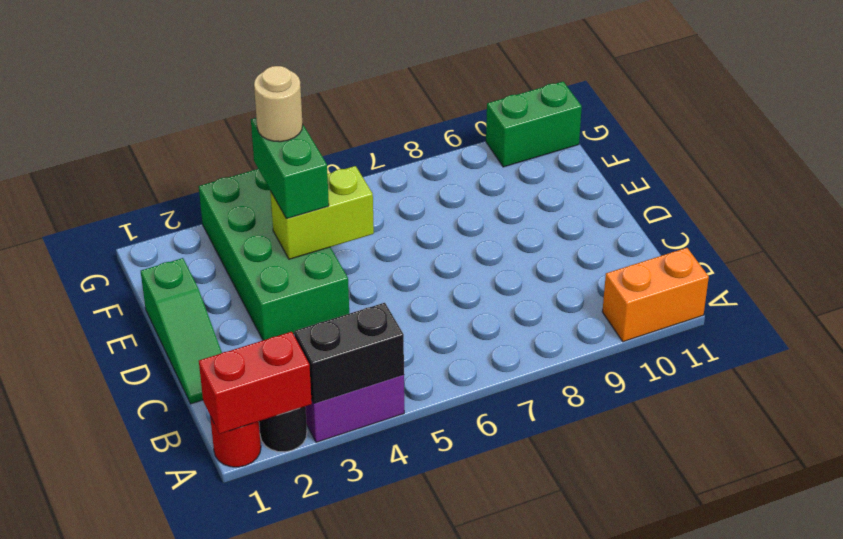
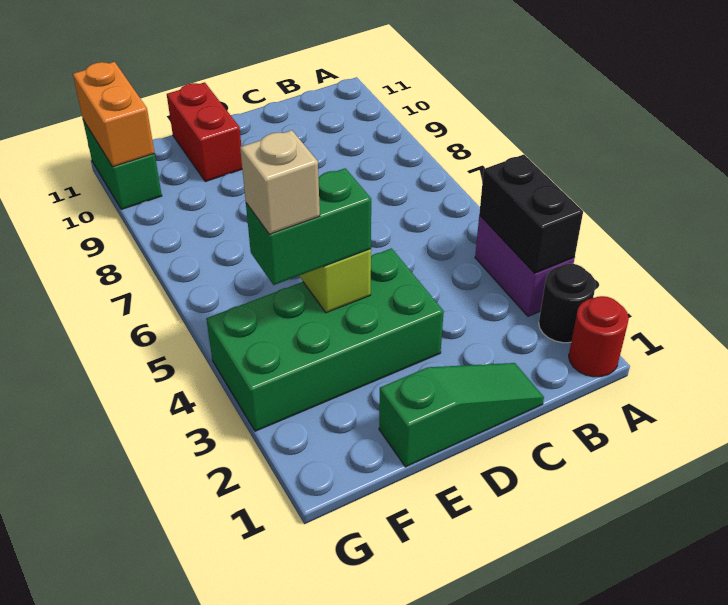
red 1x2 brick [199,332,312,434] -> red 1x2 brick moved to [167,82,242,182]
orange 1x2 brick [602,248,709,342] -> orange 1x2 brick moved to [73,62,155,167]
tan 1x1 round brick [254,66,303,142] -> tan 1x1 brick [240,130,320,234]

